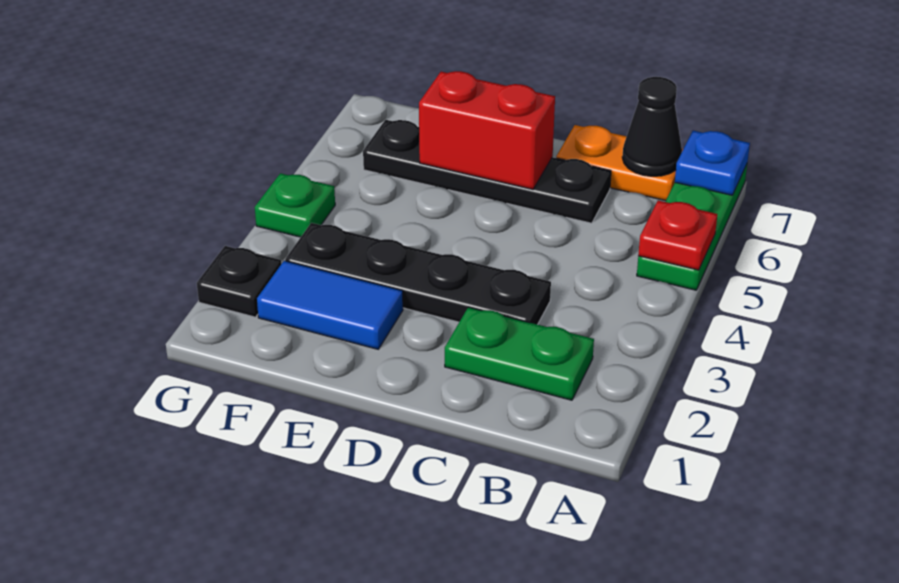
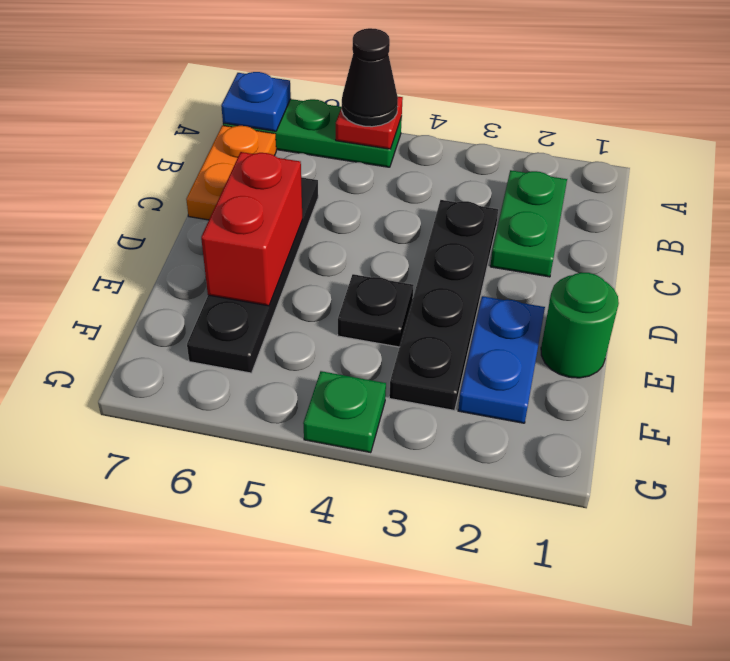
black 1x1 cone [622,77,682,176] -> black 1x1 cone moved to [342,28,398,127]
none -> green 1x1 round brick [541,273,619,378]
blue 1x2 tile [257,261,403,349] -> blue 1x2 plate [458,296,545,423]
black 1x1 plate [197,246,281,317] -> black 1x1 plate moved to [338,274,414,347]

